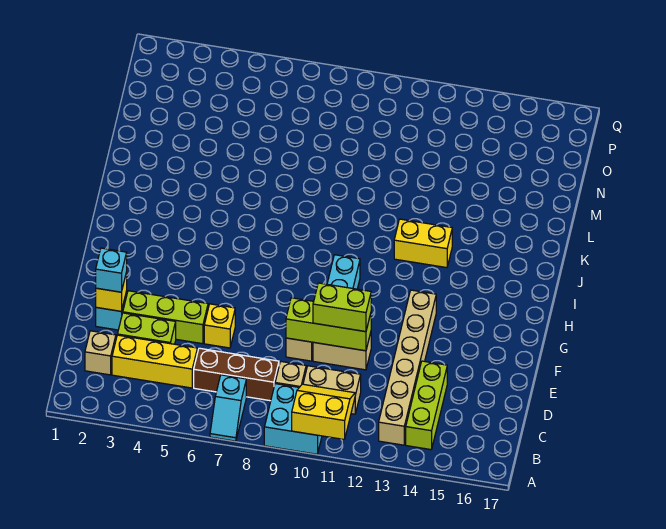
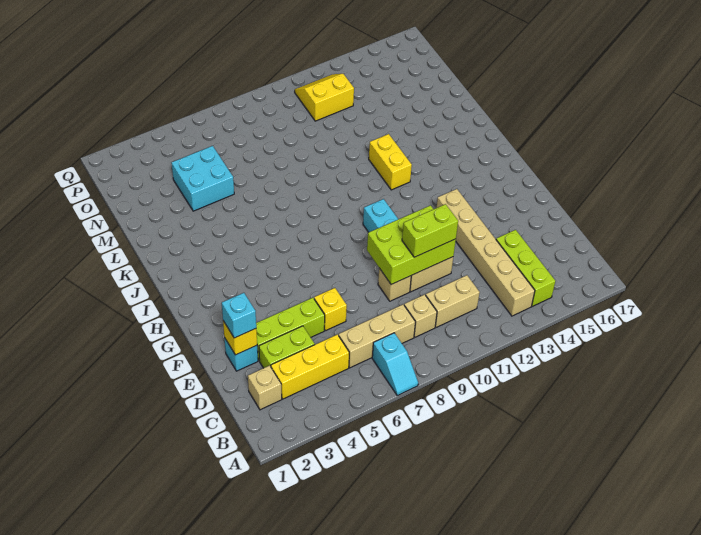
cyan 2x2 brick [264,384,322,454] -> cyan 2x2 brick moved to [171,146,234,211]
yellow 2x2 slope [292,384,355,440] -> yellow 2x2 slope moved to [295,74,354,121]
brown 1x3 brick [194,348,279,401] -> tan 1x3 brick [339,305,415,368]
lime 1x3 brick [286,298,371,351] -> lime 2x3 brick [367,205,456,284]
yellow 1x2 brick [394,219,452,268] -> yellow 1x2 brick turned to [369,134,412,190]

